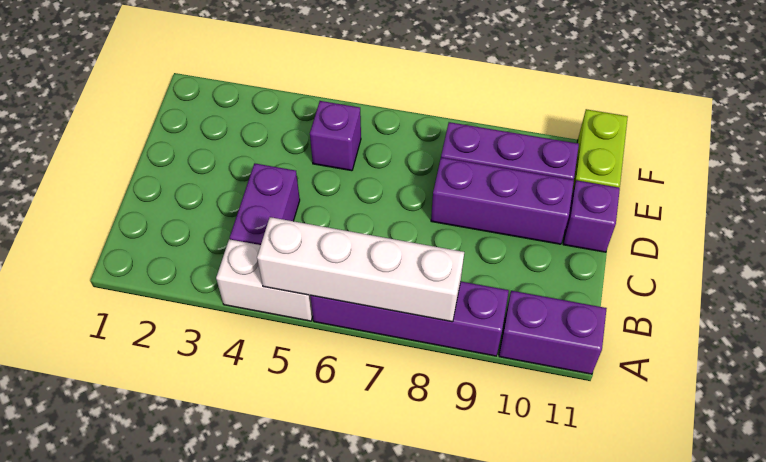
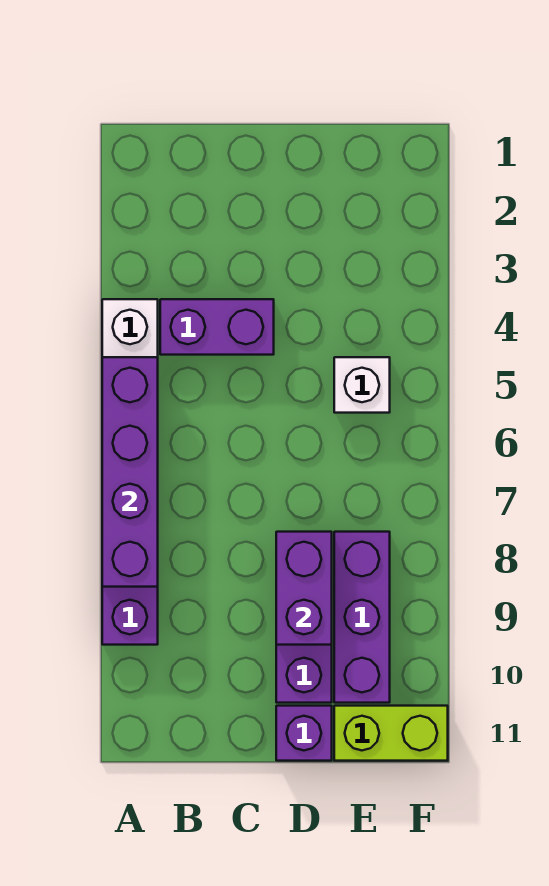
white 1x4 brick [257,217,464,322] -> purple 1x4 brick [102,357,158,587]
purple 1x2 brick [499,291,607,374] -> purple 1x2 brick moved to [276,532,332,645]
purple 1x1 brick [310,101,361,171] -> white 1x1 brick [334,357,390,413]

